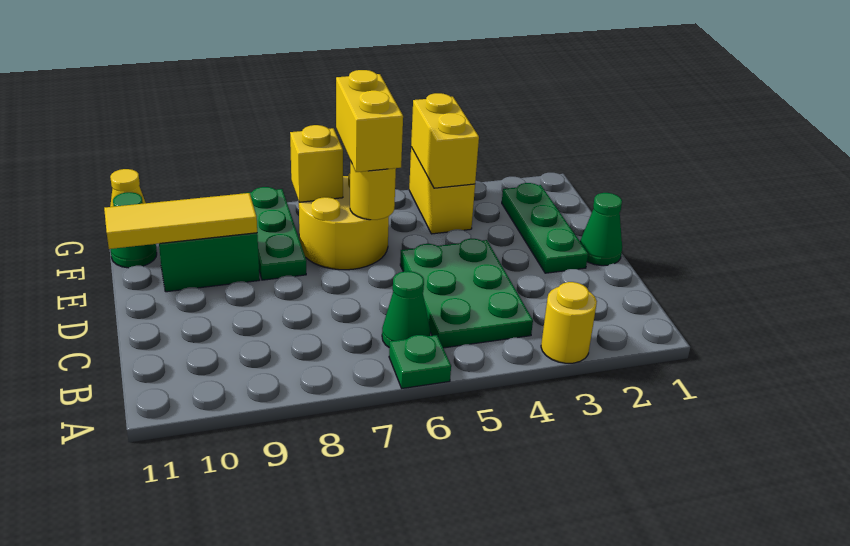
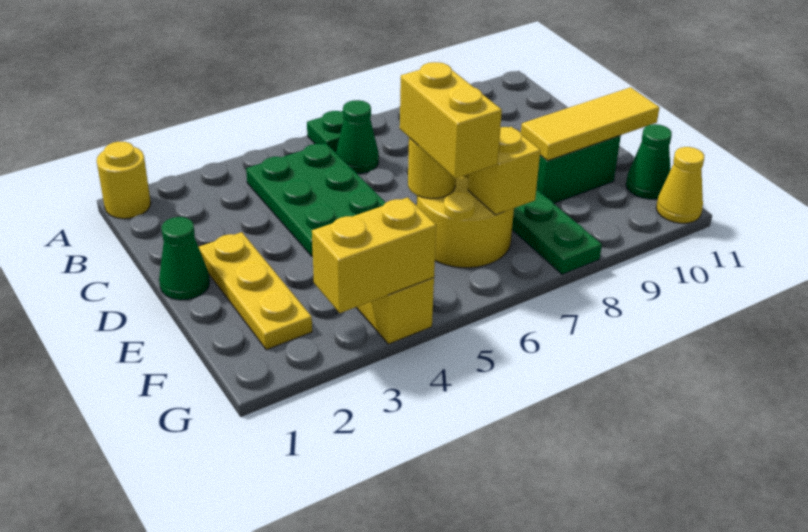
yellow 1x1 round brick [541,282,597,363] -> yellow 1x1 round brick moved to [97,142,151,219]
green 1x3 plate [502,183,588,273] -> yellow 1x3 plate [199,232,312,350]
yellow 1x2 brick [411,93,479,188] -> yellow 1x2 brick turned to [312,197,436,313]

